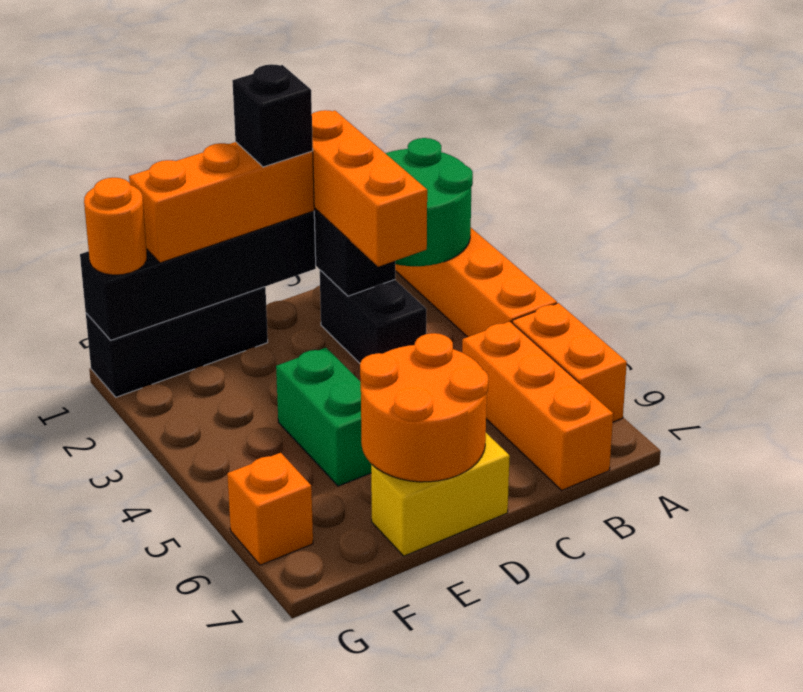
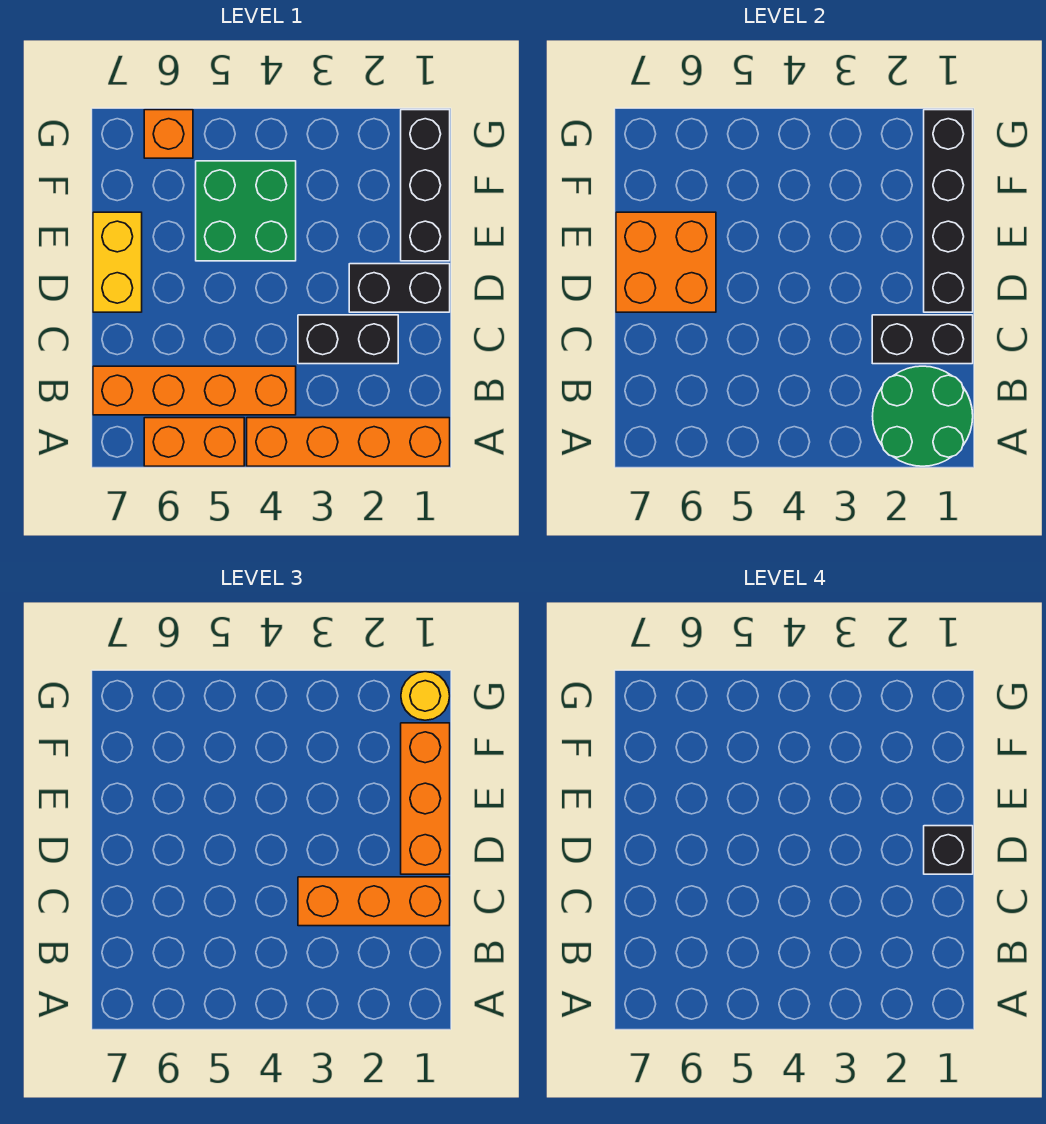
orange 1x3 brick [462,321,613,490] -> orange 1x4 brick [93,366,296,415]
none -> black 1x2 brick [349,264,450,312]
orange 2x2 round brick [360,333,488,482] -> orange 2x2 brick [616,212,716,312]
green 1x2 brick [276,348,372,486] -> green 2x2 brick [196,161,296,261]
orange 1x1 round brick [84,178,147,275] -> yellow 1x1 round brick [401,672,450,720]

